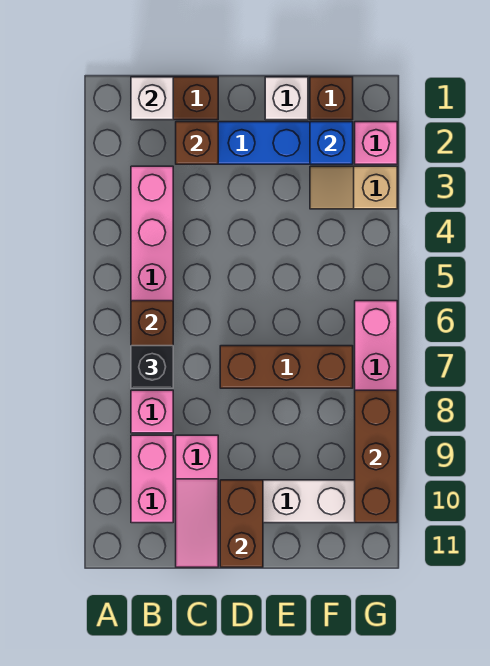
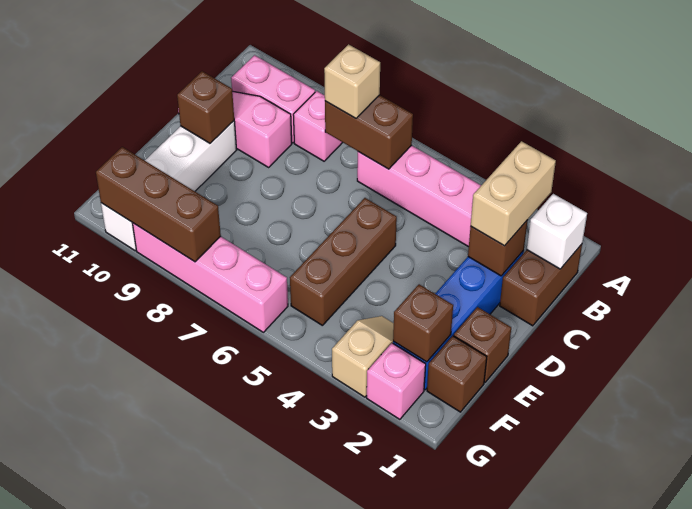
none -> tan 1x2 brick [471,141,556,246]
black 1x1 brick [131,346,173,388] -> tan 1x1 brick [324,44,380,118]
brown 1x3 brick [220,346,353,388] -> brown 1x3 brick moved to [290,198,397,326]
brown 1x2 brick [220,480,263,567] -> brown 1x1 brick [177,71,234,143]
white 1x1 brick [265,77,308,120] -> brown 1x1 brick [454,307,511,383]
blue 1x1 brick [310,122,353,164] -> brown 1x1 brick [393,284,453,362]

